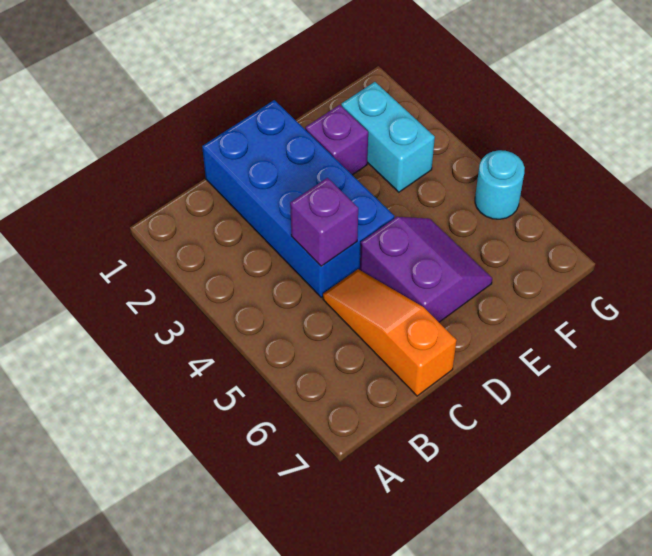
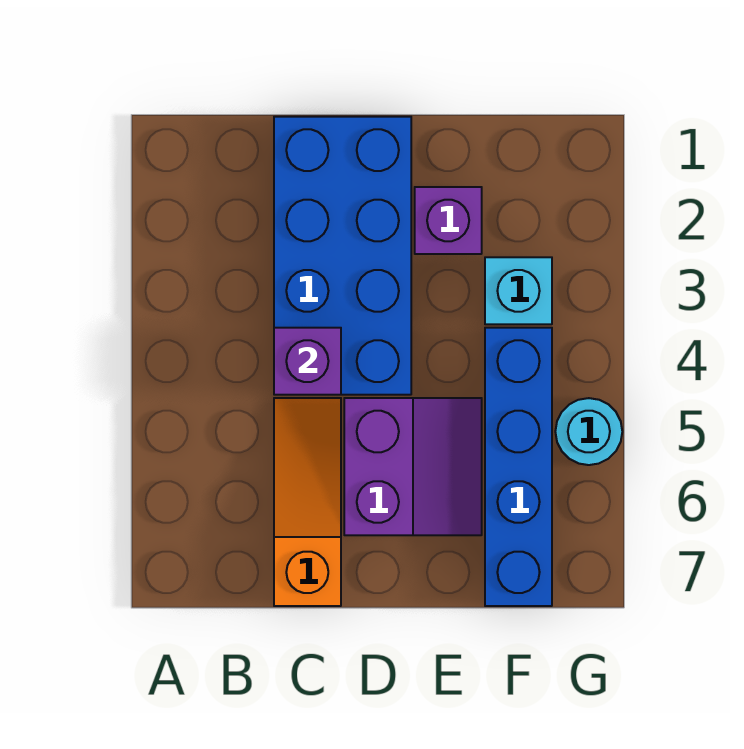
cyan 1x2 brick [341,82,435,192] -> cyan 1x1 brick [485,257,552,324]
none -> blue 1x4 brick [485,328,552,606]

